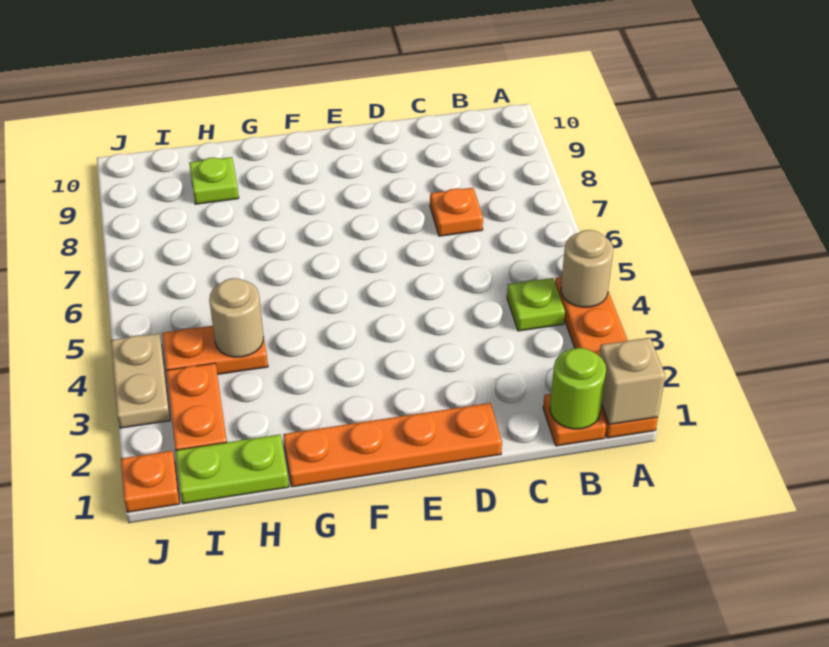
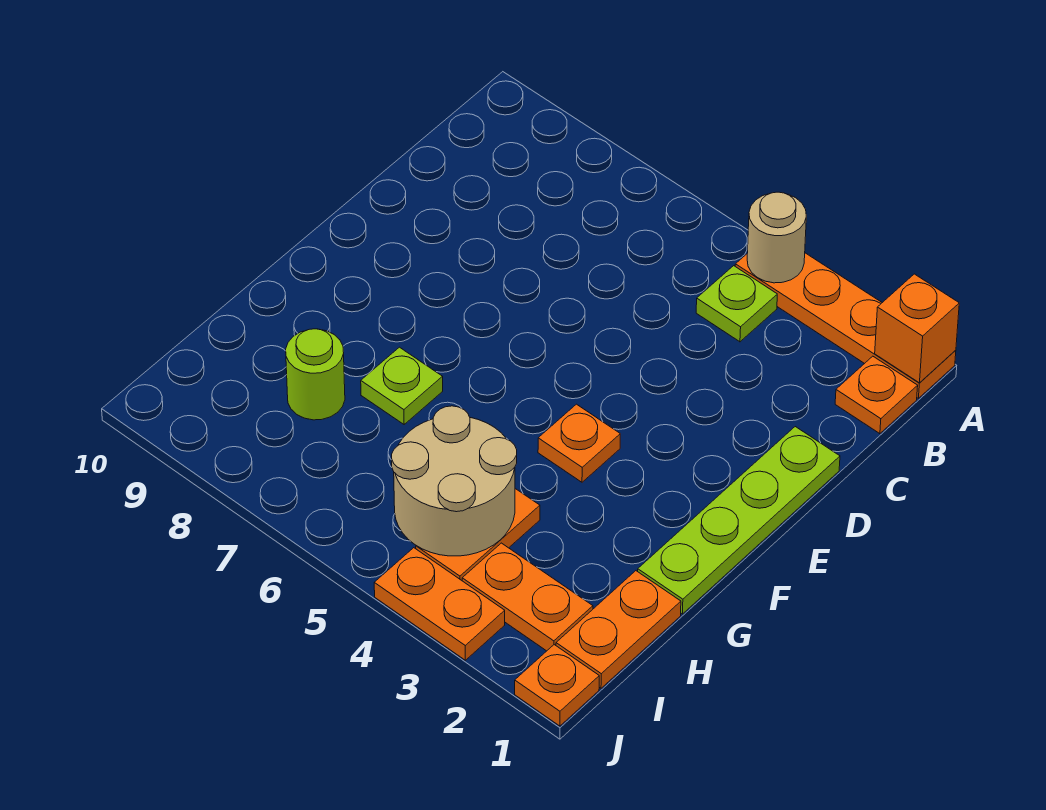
tan 1x1 brick [599,338,665,425] -> orange 1x1 brick [875,274,959,383]
lime 1x1 round brick [550,348,606,429] -> lime 1x1 round brick moved to [286,329,345,420]
orange 1x1 plate [430,188,483,236] -> orange 1x1 plate moved to [538,404,620,482]
orange 1x4 plate [283,403,502,487] -> lime 1x4 plate [638,427,840,614]
lime 1x2 plate [175,435,289,504] -> orange 1x2 plate [556,571,681,688]
tan 1x1 round brick [209,278,264,357] -> tan 2x2 round brick [392,406,517,556]
lime 1x1 plate [189,157,239,204] -> lime 1x1 plate moved to [361,347,443,424]
tan 1x2 plate [111,333,170,428] -> orange 1x2 plate [374,548,505,660]

